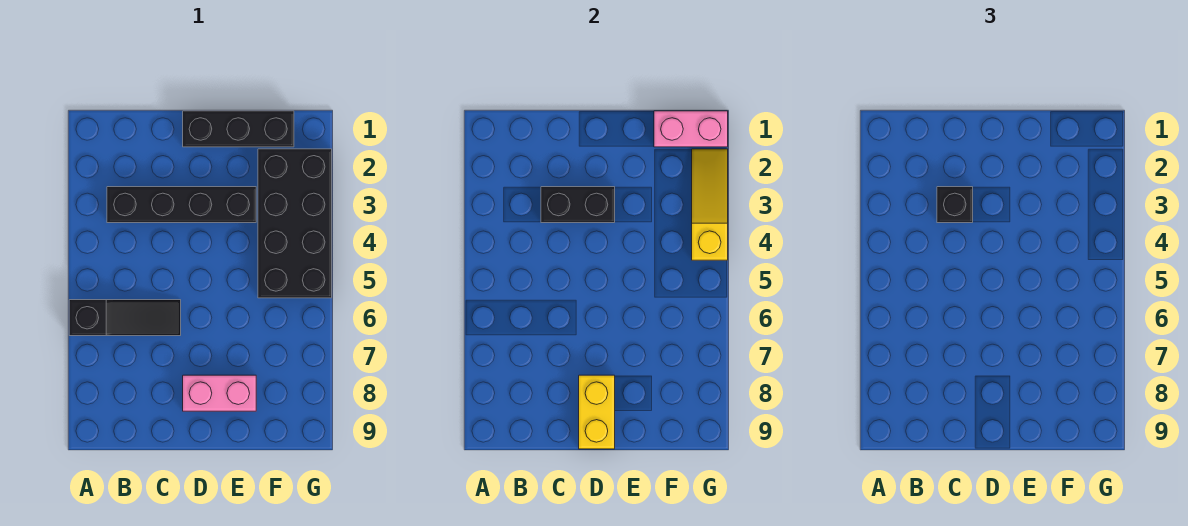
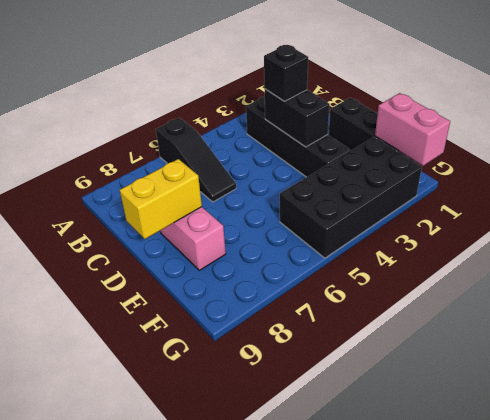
yellow 1x3 slope [692,149,728,260] -> none

